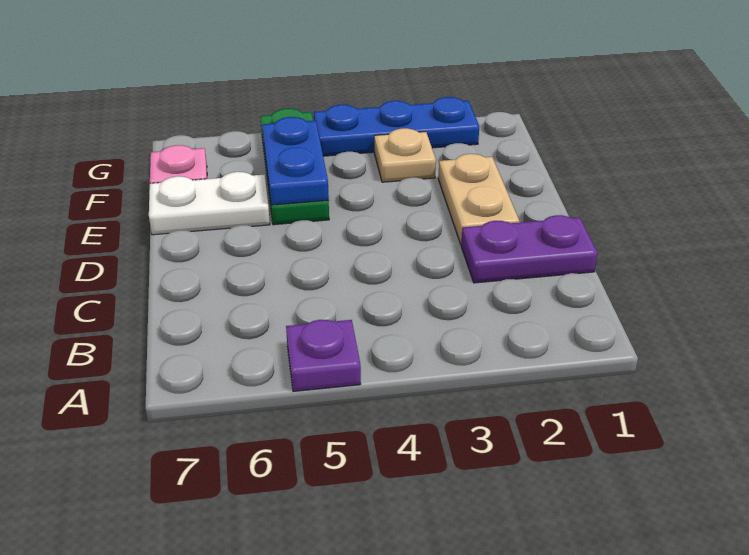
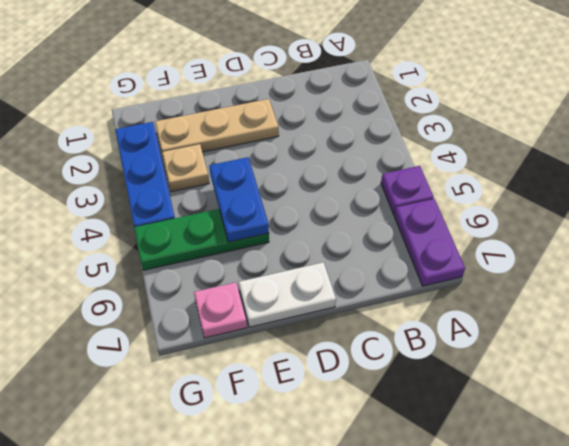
purple 1x2 plate [461,215,597,283] -> purple 1x2 plate moved to [394,199,465,286]
tan 1x2 plate [438,154,519,244] -> tan 1x3 plate [155,99,279,152]
blue 1x2 plate [262,117,329,205] -> blue 1x2 plate turned to [209,157,269,242]
white 1x2 plate [149,172,270,235] -> white 1x2 plate turned to [239,262,336,327]

